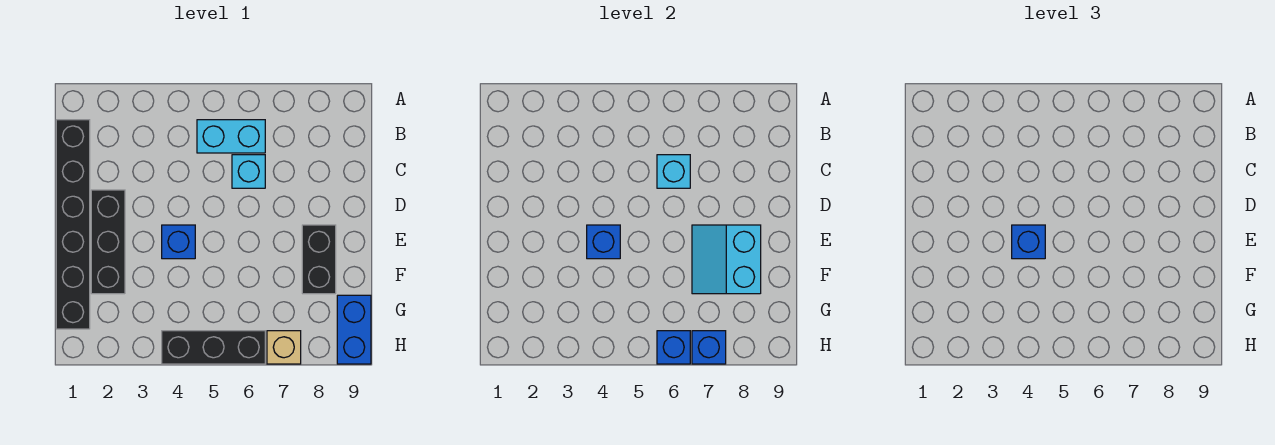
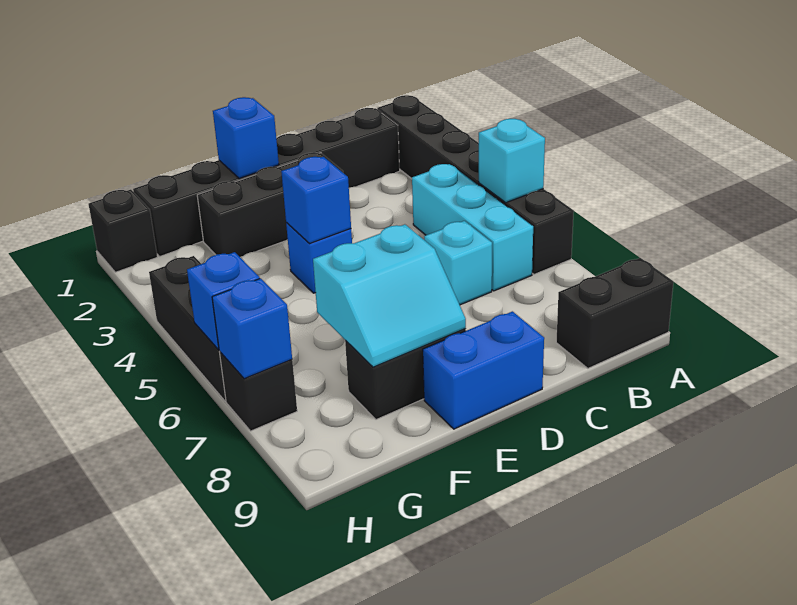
none -> black 1x6 brick [377,95,574,274]
none -> black 1x2 brick [556,258,673,368]
cyan 1x2 brick [197,120,265,153] -> cyan 1x3 brick [412,164,533,291]
cyan 1x1 brick [657,155,690,188] -> cyan 1x1 brick moved to [479,119,545,203]
blue 1x1 brick [1012,225,1045,259] -> blue 1x1 brick moved to [213,97,279,178]
cyan 2x2 slope [692,225,761,294] -> cyan 2x2 slope turned to [313,224,466,367]
blue 1x2 brick [337,295,371,364] -> blue 1x2 brick moved to [423,311,544,429]
none -> black 1x1 brick [88,190,157,272]
tan 1x1 brick [267,331,301,364] -> black 1x1 brick [220,352,297,431]

